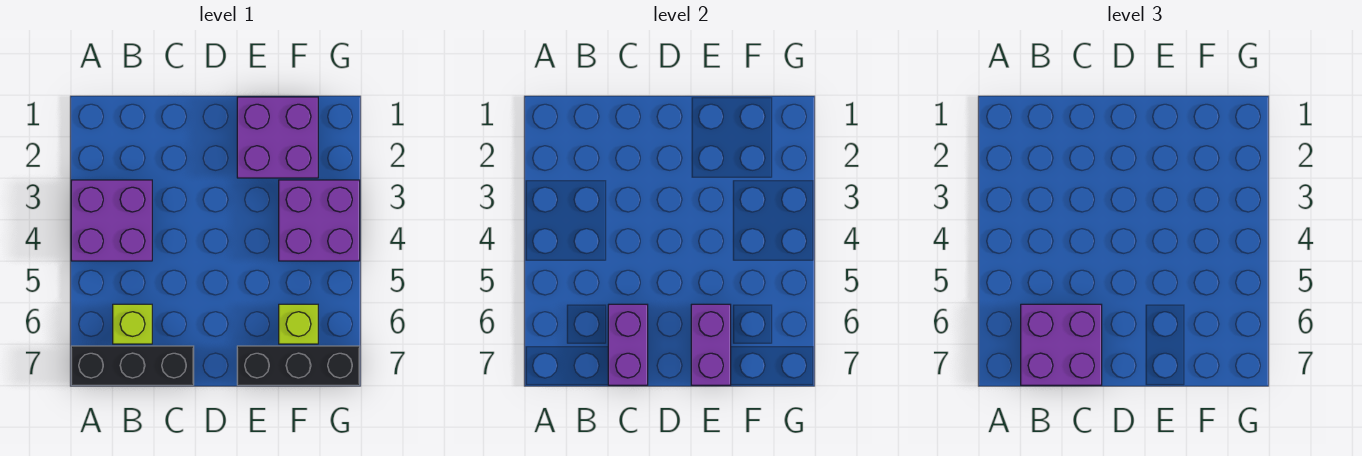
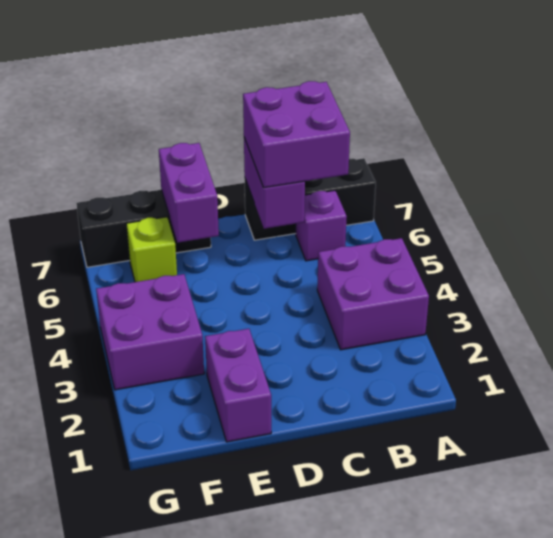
lime 1x1 brick [113,304,152,344] -> purple 1x1 brick [296,190,347,261]
purple 2x2 brick [237,97,318,178] -> purple 1x2 brick [205,329,271,442]

